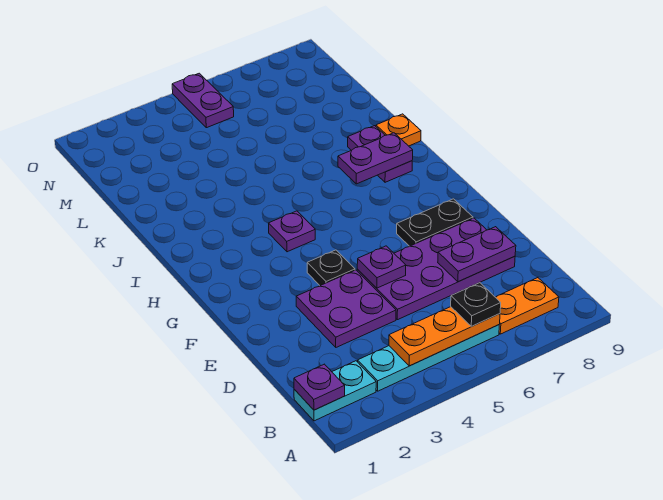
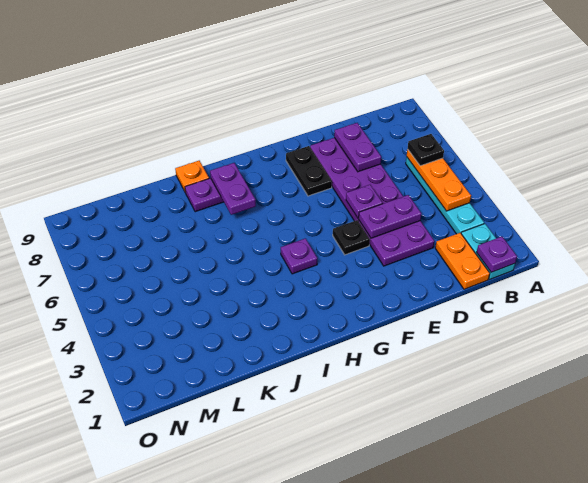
orange 1x2 plate [496,278,559,334] -> orange 1x2 plate moved to [435,233,490,289]
purple 1x2 plate [172,73,234,128] -> purple 1x2 plate moved to [359,195,421,238]

